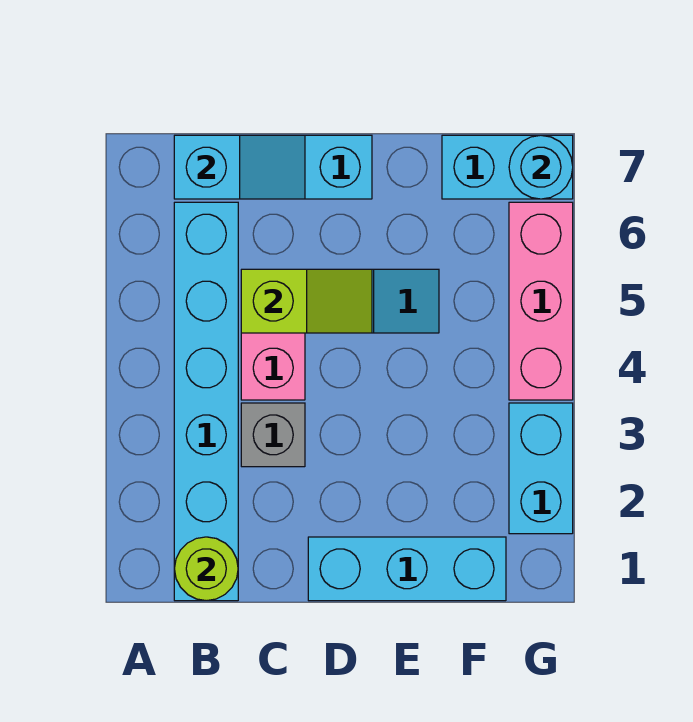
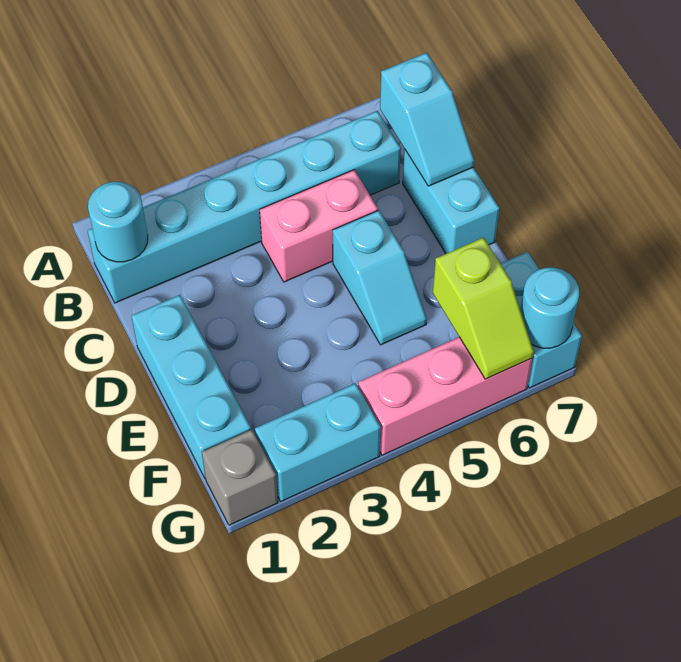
lime 1x1 round brick [174,537,238,601] -> cyan 1x1 round brick [88,182,148,262]
grey 1x1 brick [241,403,305,467] -> grey 1x1 brick moved to [202,430,278,525]
lime 1x2 slope [241,269,372,333] -> lime 1x2 slope moved to [433,238,534,379]

